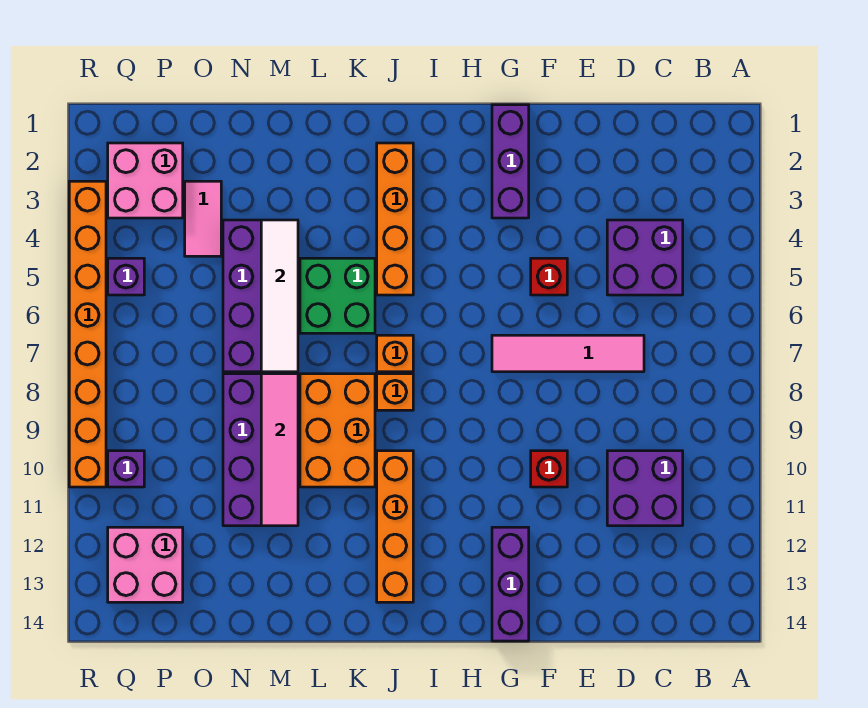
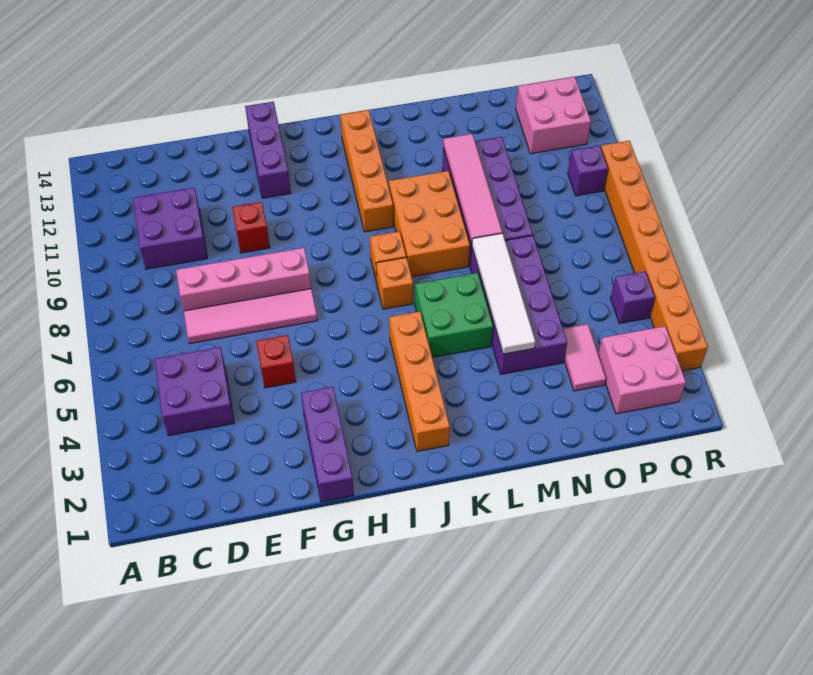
none -> pink 1x4 brick [176,248,311,311]

